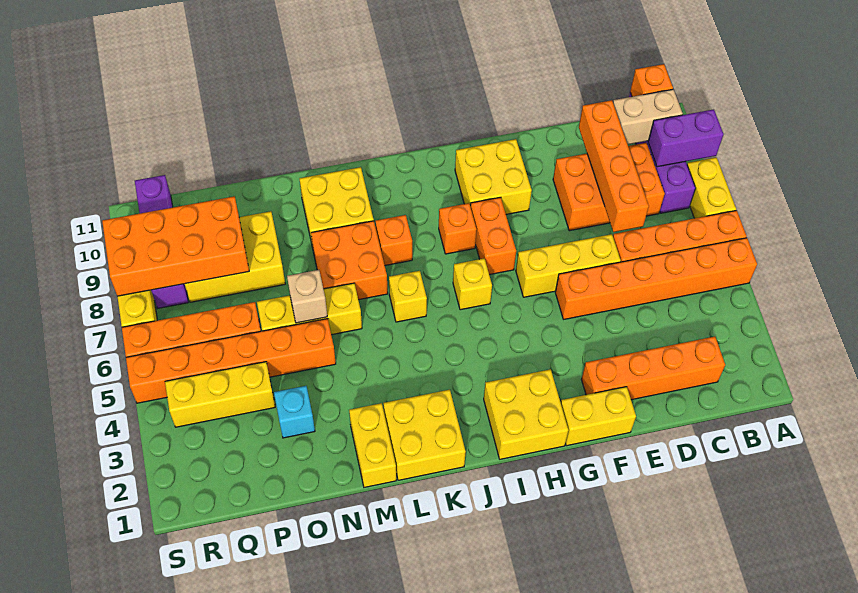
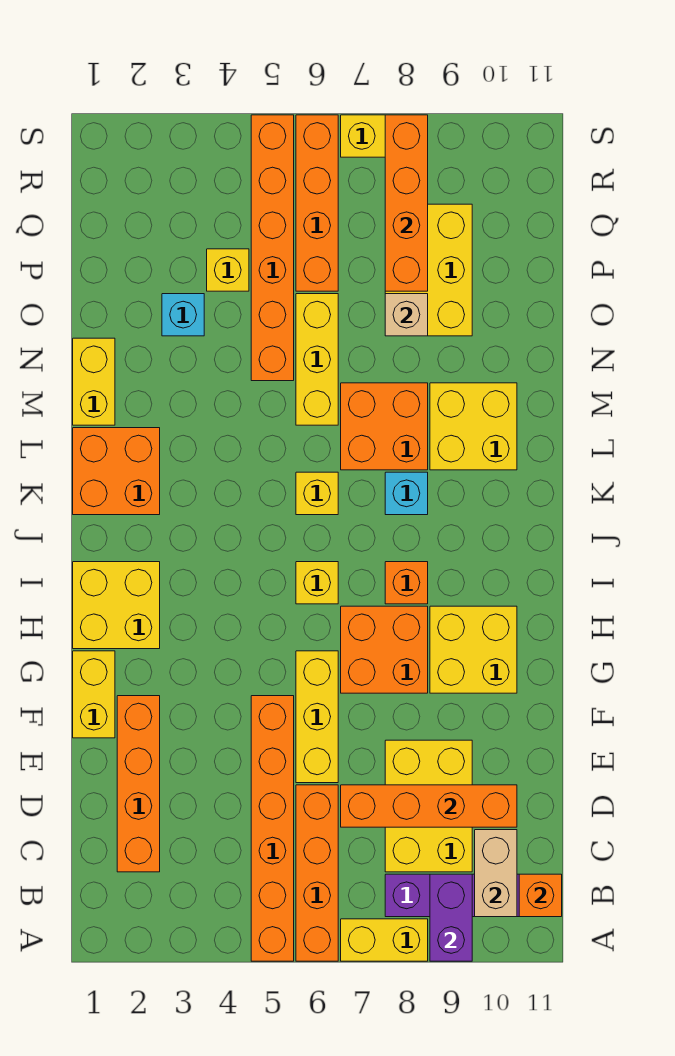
orange 2x3 brick [553,143,665,231] -> yellow 2x3 brick [385,740,472,872]
orange 1x2 brick [471,197,516,275] -> orange 2x2 brick [341,606,428,693]
yellow 2x2 brick [384,390,466,480] -> orange 2x2 brick [73,428,160,515]
orange 1x1 brick [375,215,412,265] -> cyan 1x1 brick [385,472,428,515]
yellow 1x2 brick [349,403,396,487] -> yellow 1x2 brick turned to [73,338,115,425]
tan 1x1 brick [287,270,327,323] -> tan 1x1 brick moved to [385,294,428,336]
yellow 1x3 brick [165,362,275,427] -> yellow 1x1 brick [207,249,249,291]
orange 2x4 brick [102,196,249,296] -> orange 1x4 brick [385,115,428,291]
purple 1x4 brick [135,175,188,308] -> none

